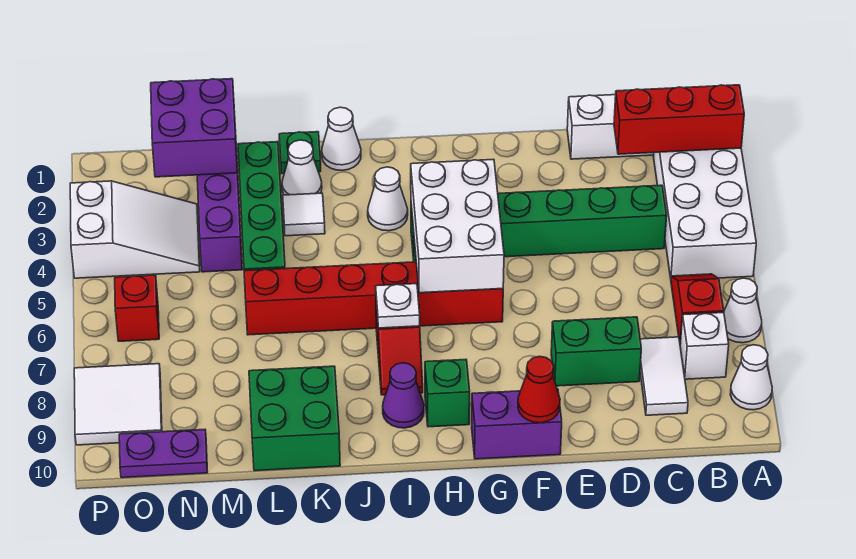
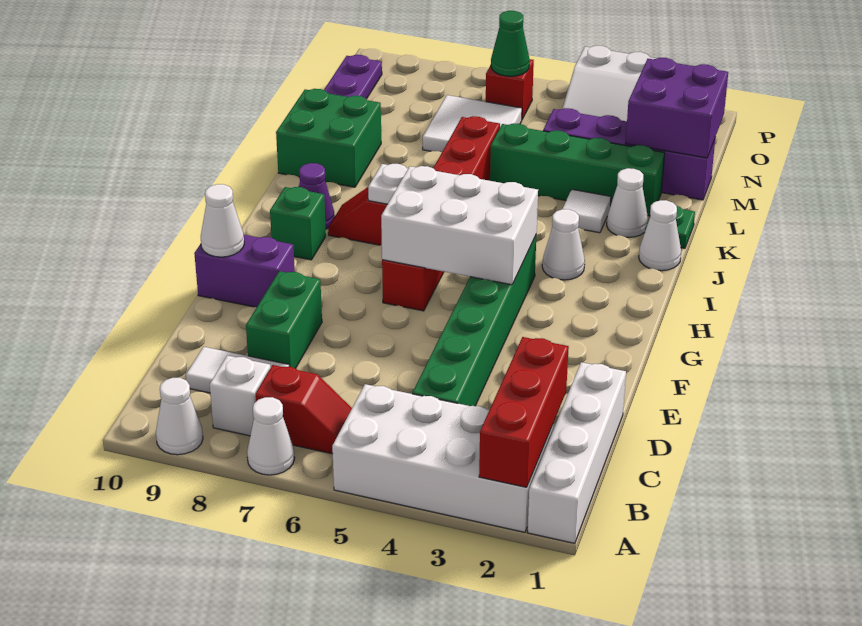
purple 1x2 brick [472,389,562,459] -> purple 1x2 brick turned to [194,235,295,307]
red 1x1 cone [518,356,560,423] -> white 1x1 cone [201,184,244,257]
none -> green 1x1 cone [491,11,530,76]
white 2x2 tile [74,364,162,445] -> white 2x2 tile moved to [423,95,522,152]

